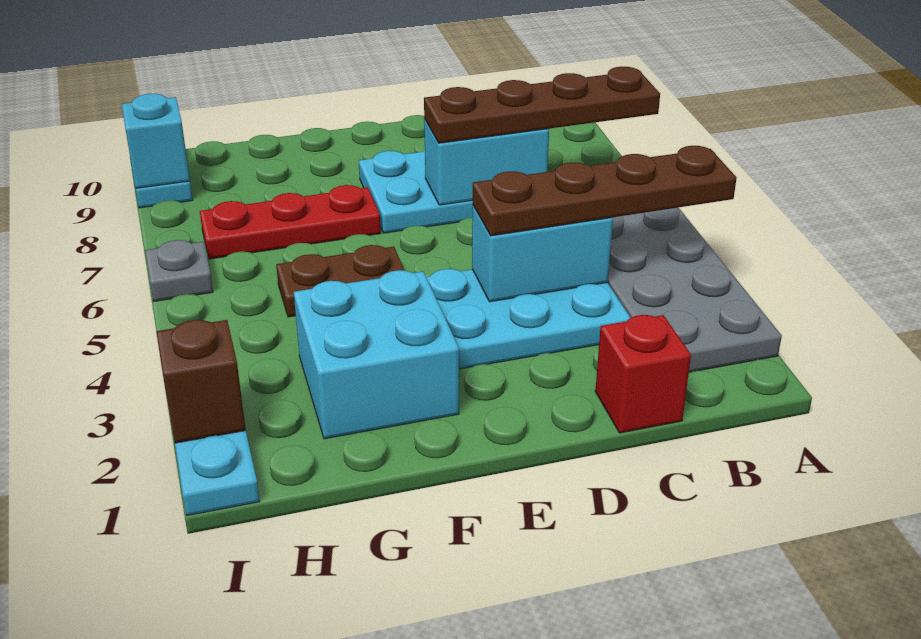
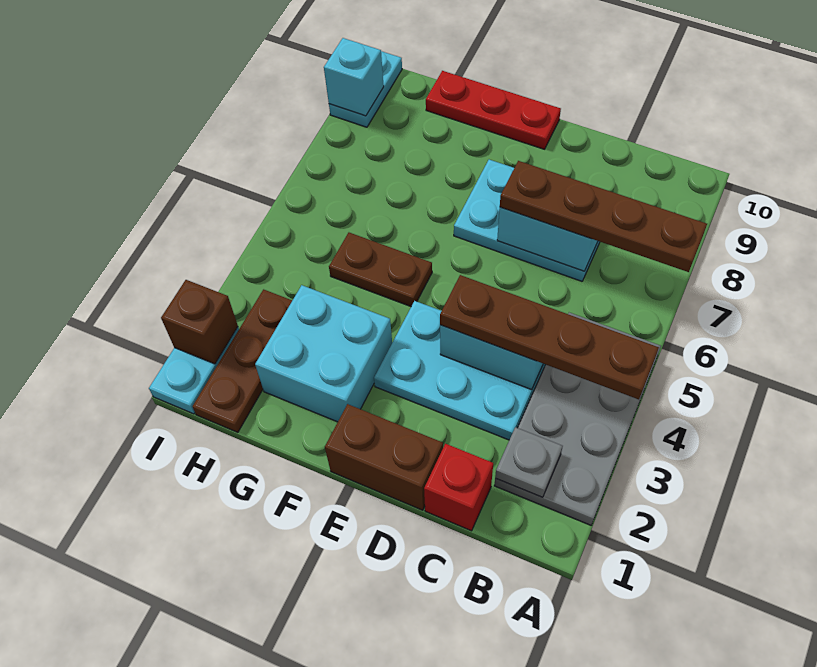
none -> brown 1x2 brick [325,404,443,510]
red 1x3 plate [200,185,381,259] -> red 1x3 plate moved to [426,71,561,149]
none -> brown 1x3 plate [193,289,292,432]
grey 1x1 plate [145,240,213,301] -> grey 1x1 plate moved to [495,427,563,497]

